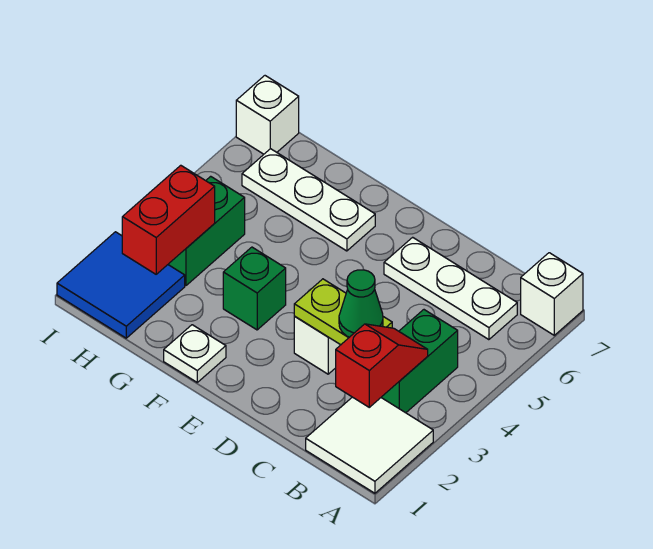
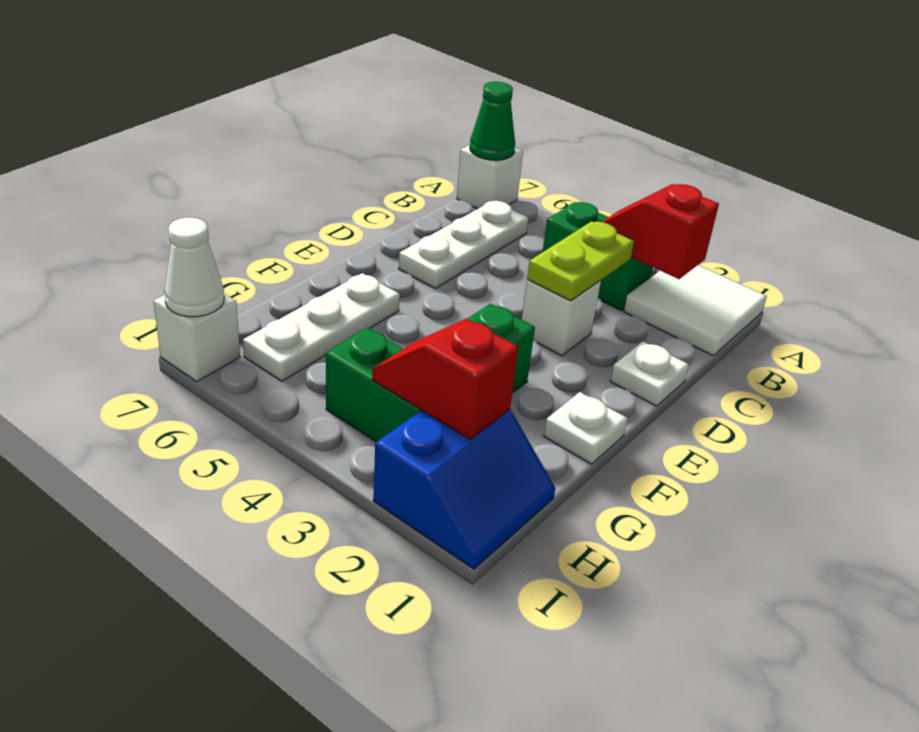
green 1x1 cone [339,270,383,337] -> green 1x1 cone moved to [470,82,515,160]
none -> white 1x1 plate [610,341,689,406]
blue 2x2 tile [57,232,185,338] -> blue 2x2 slope [373,410,555,569]
red 1x2 brick [122,165,215,274] -> red 1x2 slope [372,318,518,439]
none -> white 1x1 cone [164,217,224,317]

